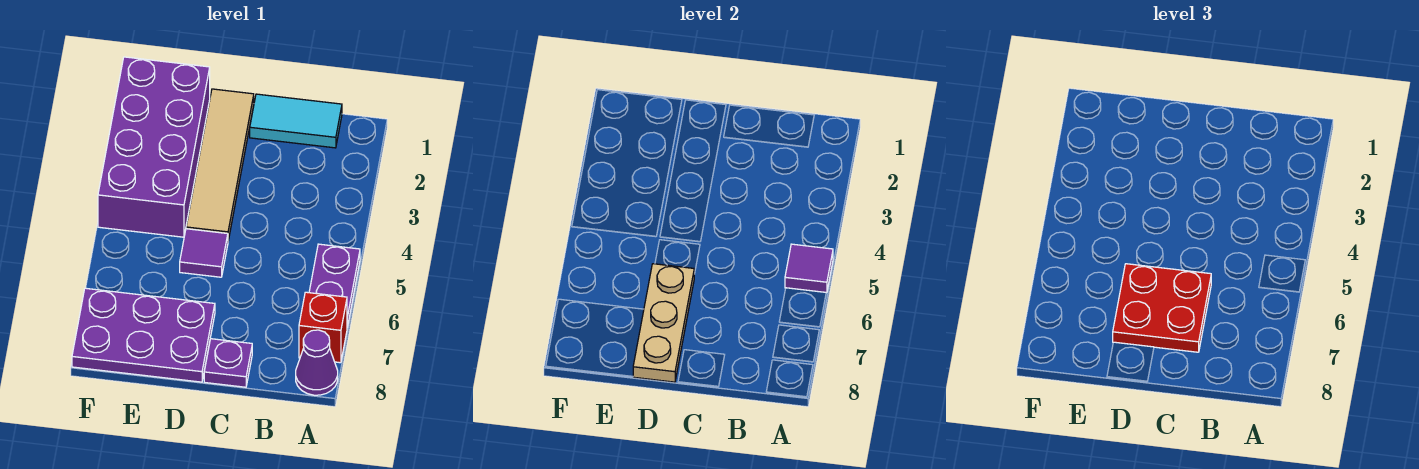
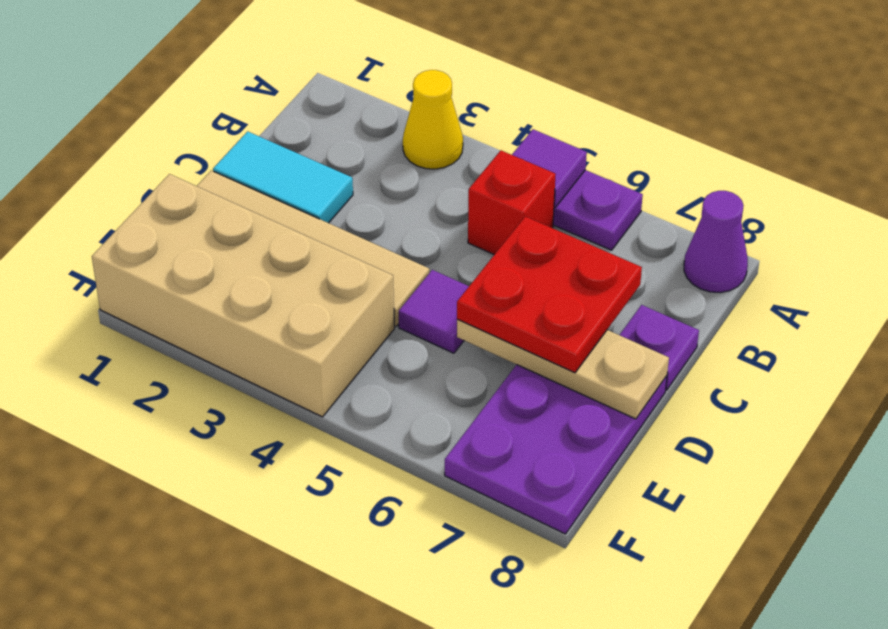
none -> yellow 1x1 cone [403,70,463,169]
red 1x1 brick [299,292,347,363] -> red 1x1 brick moved to [468,150,556,255]
cyan 1x2 tile [250,94,342,148] -> cyan 1x2 tile turned to [213,131,353,223]
purple 2x4 brick [98,57,210,237] -> tan 2x4 brick [92,174,394,417]

